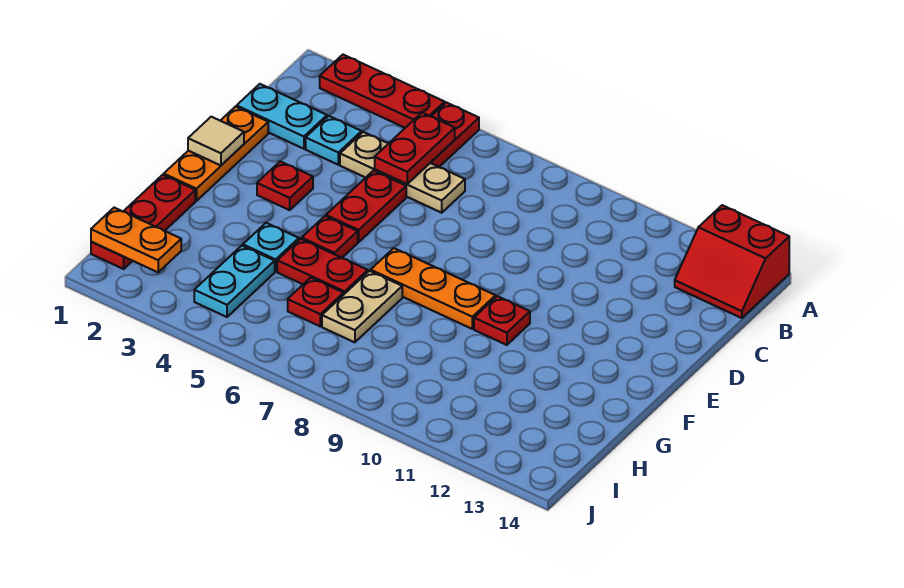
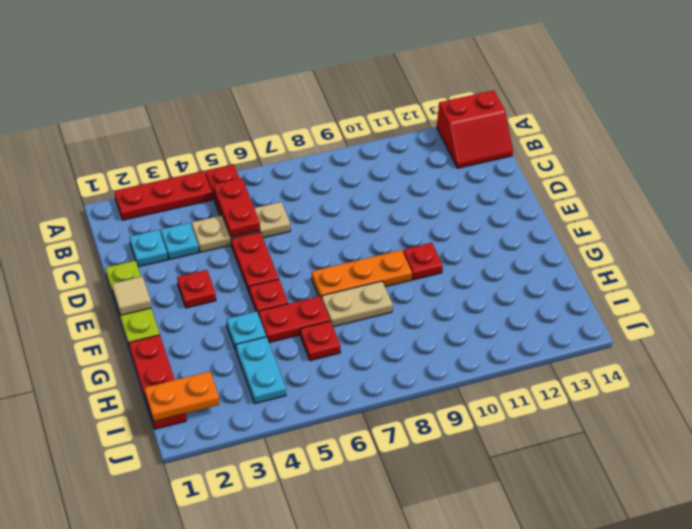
cyan 1x2 plate [237,84,327,149] -> cyan 1x1 plate [130,230,168,267]
orange 1x3 plate [164,107,268,201] -> lime 1x3 plate [106,261,160,347]
tan 1x2 plate [322,271,402,342] -> tan 1x2 plate turned to [322,281,393,327]

